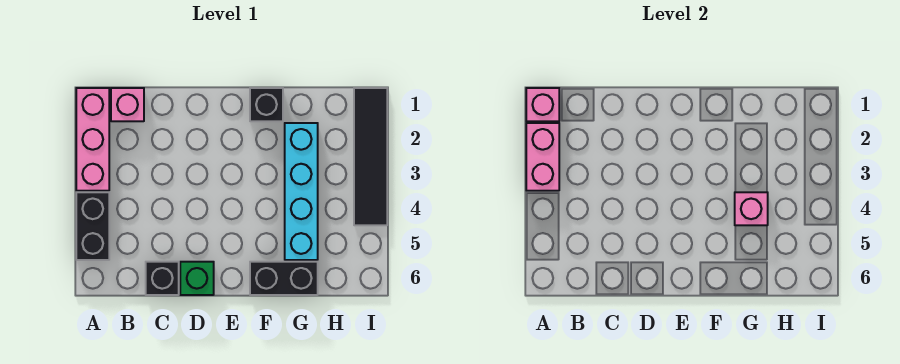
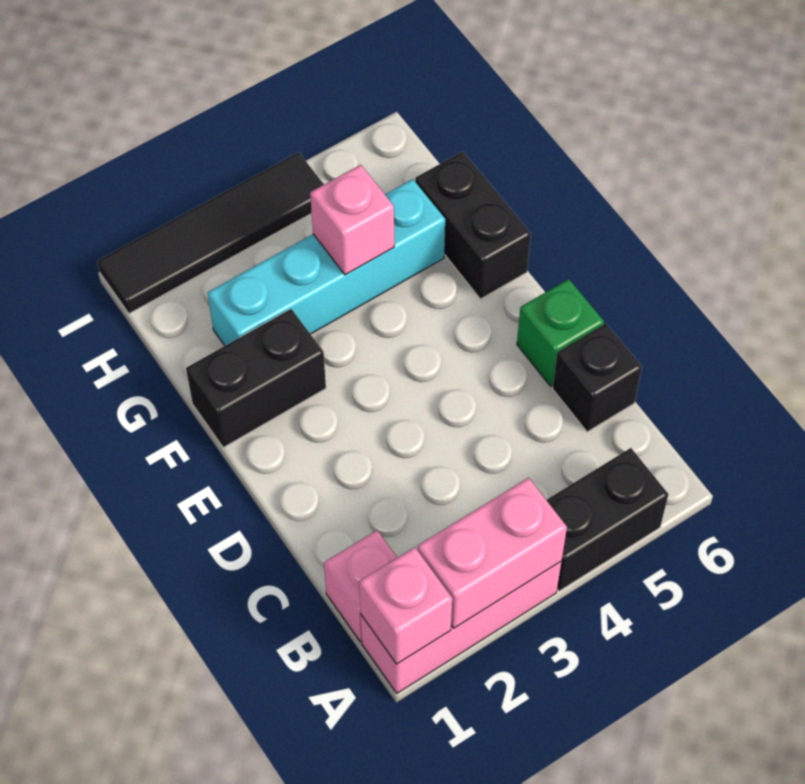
black 1x1 brick [250,88,283,121] -> black 1x2 brick [186,309,326,448]

